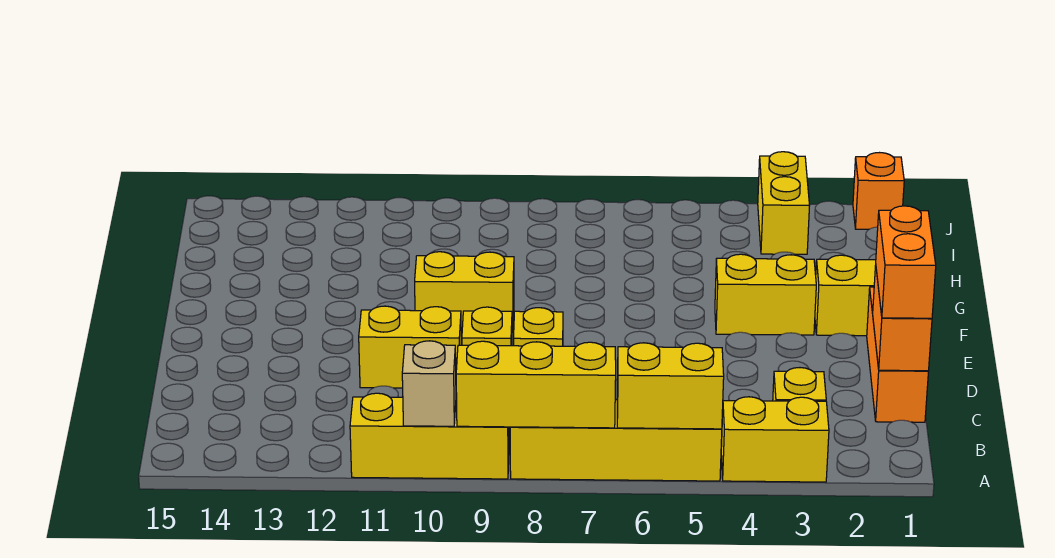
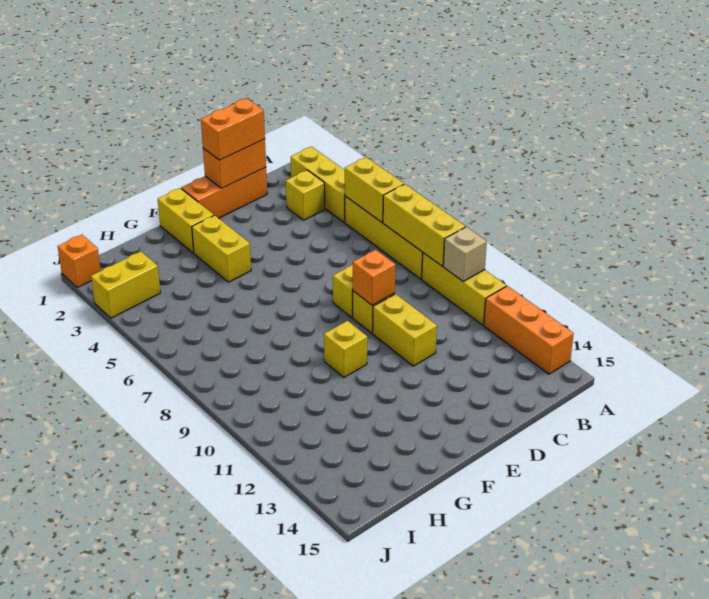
yellow 1x2 brick [721,397,829,482] -> yellow 1x3 brick [290,147,345,222]
none -> orange 1x3 brick [484,286,574,374]
none -> orange 1x1 brick [353,250,395,305]
yellow 1x2 brick [415,252,514,332] -> yellow 1x1 brick [324,321,367,377]

